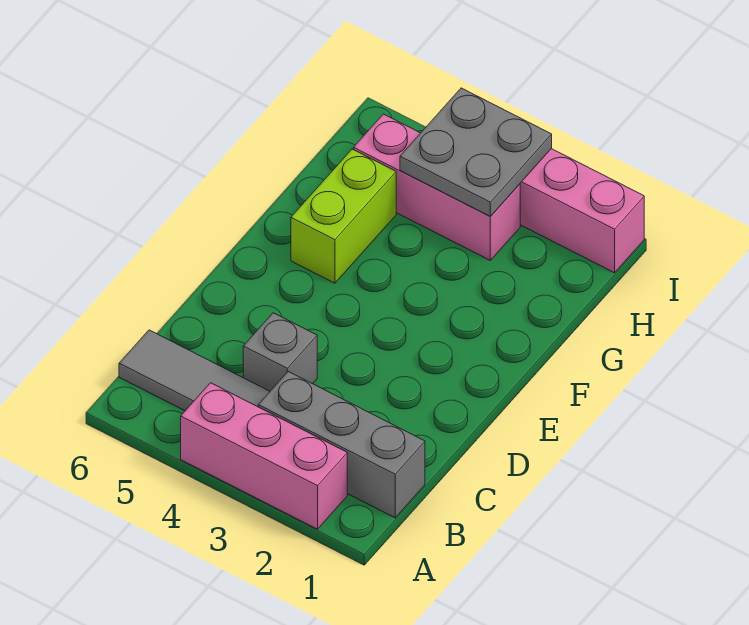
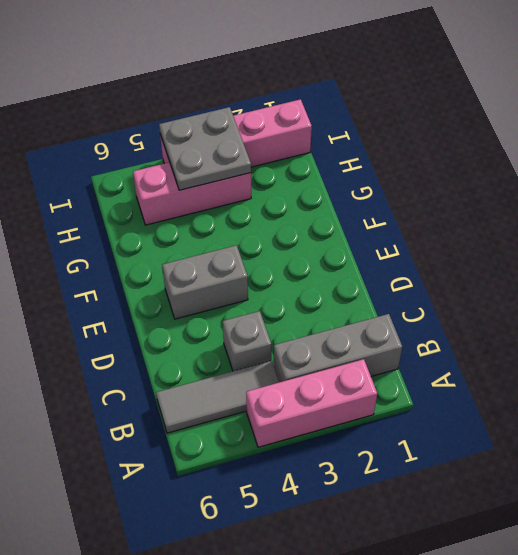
none -> grey 1x2 brick [162,245,248,319]
lime 1x2 brick [291,149,396,283] -> none

